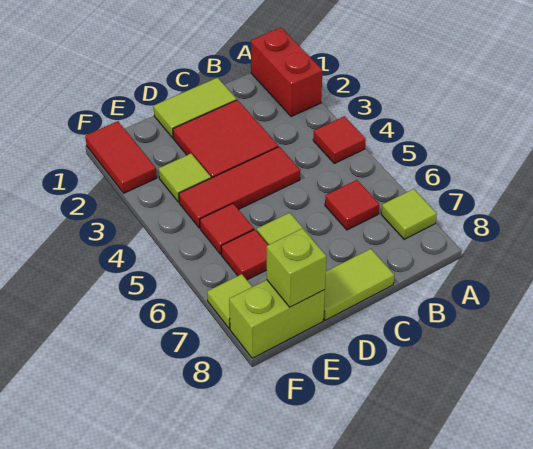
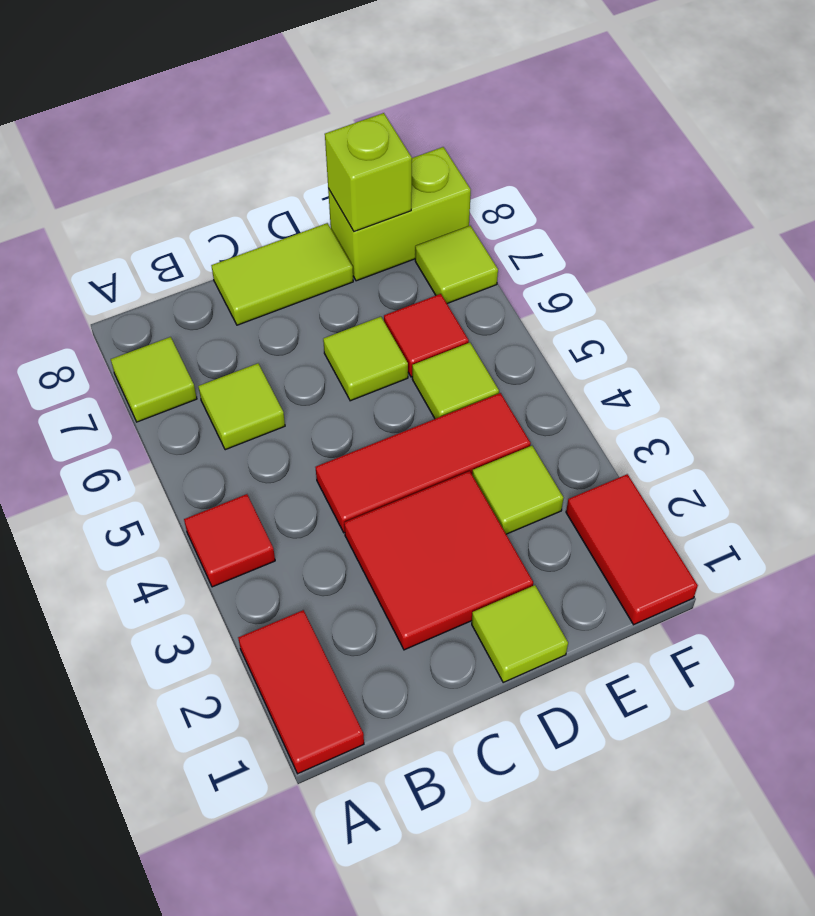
red 1x2 brick [251,27,323,117] -> red 1x2 tile [238,610,364,774]
red 1x1 tile [325,180,379,230] -> lime 1x1 tile [198,363,285,450]
lime 1x2 tile [153,78,237,138] -> lime 1x1 tile [472,585,568,682]
red 1x1 tile [200,204,254,254] -> lime 1x1 tile [412,343,499,419]

